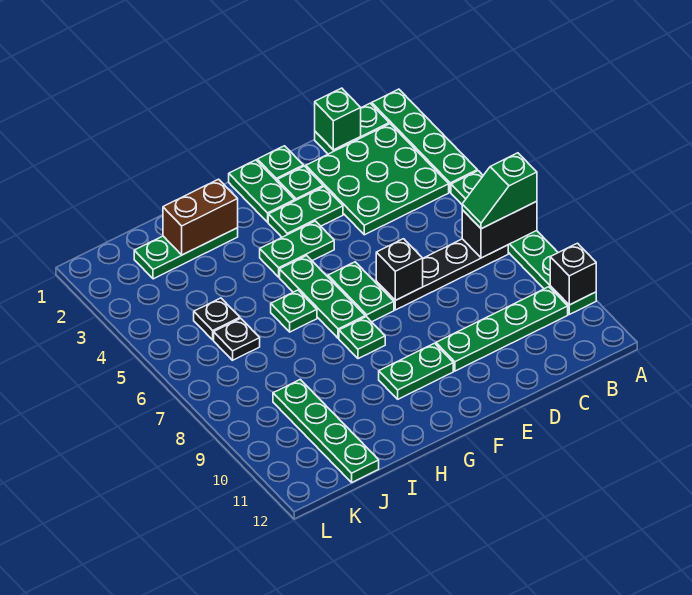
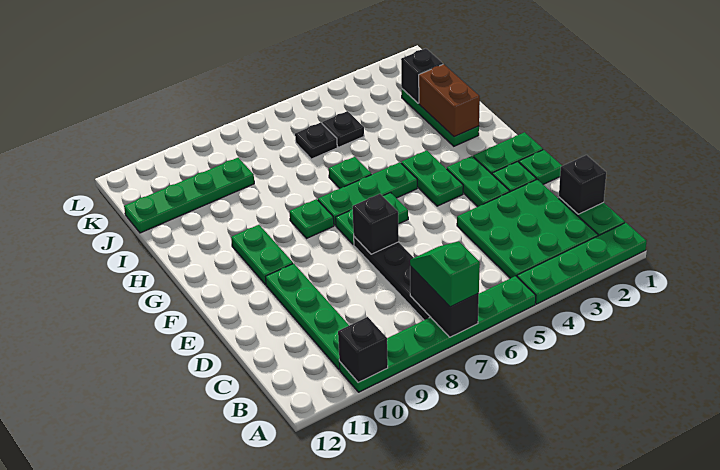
green 1x1 brick [315,88,361,150] -> black 1x1 brick [559,155,606,214]
none -> black 1x1 brick [401,48,443,103]

